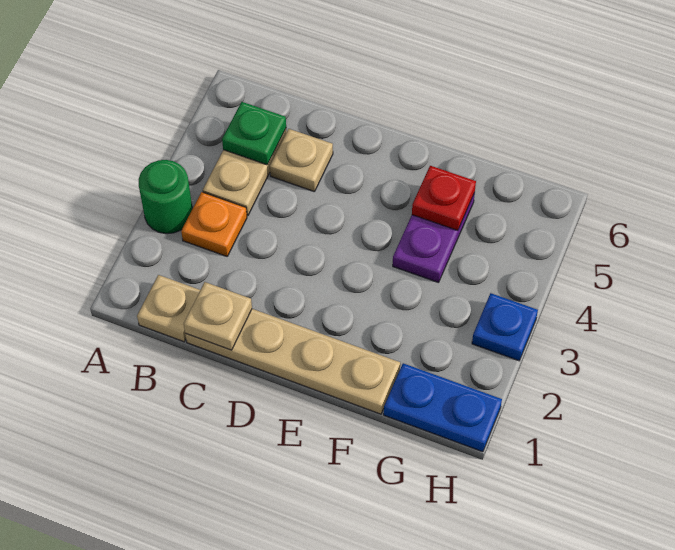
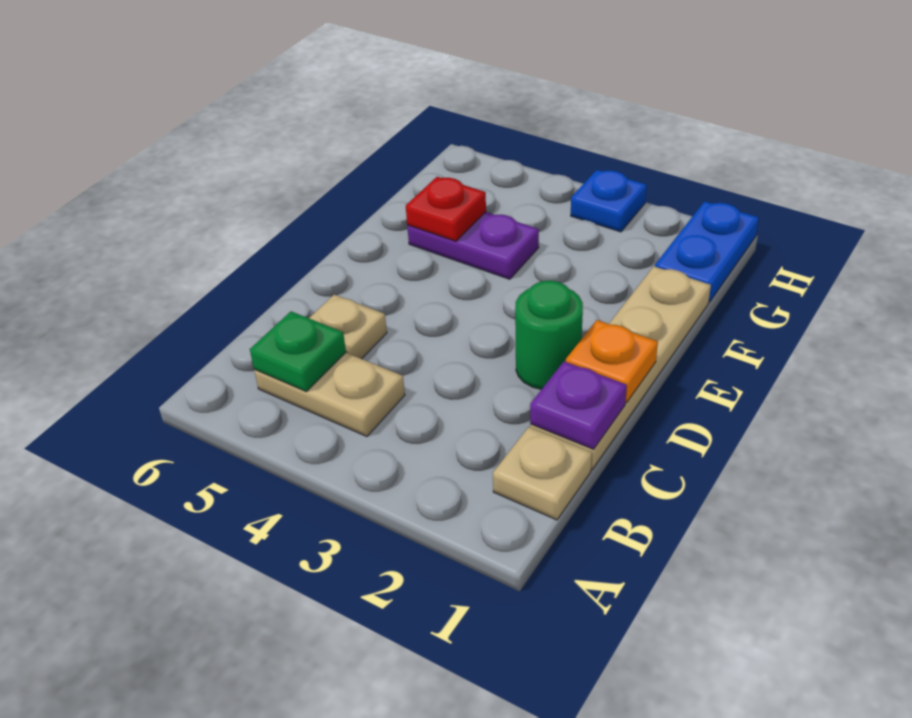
green 1x1 round brick [139,160,192,234] -> green 1x1 round brick moved to [515,281,583,389]
orange 1x1 plate [181,192,247,256] -> orange 1x1 plate moved to [566,320,658,403]
tan 1x1 plate [184,282,252,350] -> purple 1x1 plate [530,361,627,449]

